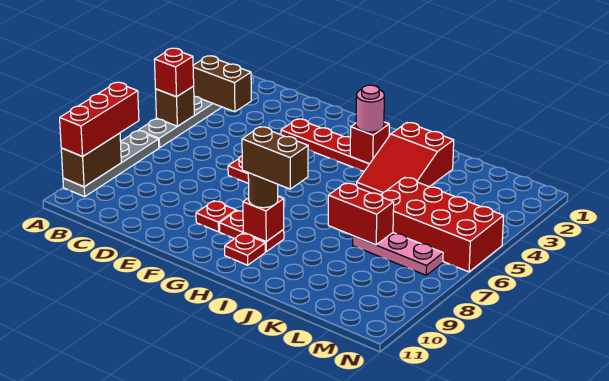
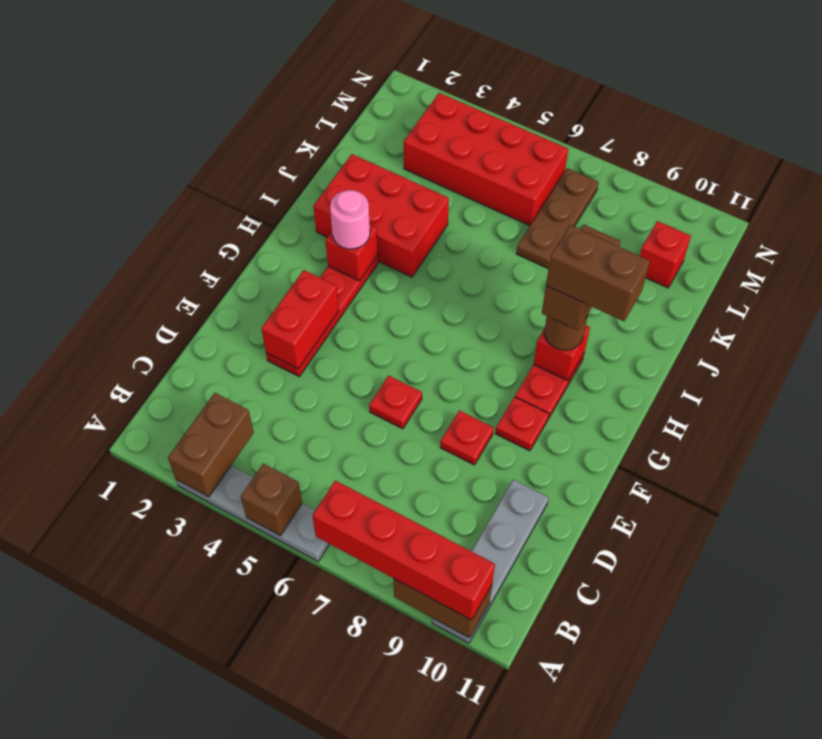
red 1x1 brick [154,48,194,97] -> red 1x1 brick moved to [640,221,691,288]
grey 1x4 plate [63,131,159,197] -> grey 1x4 plate turned to [432,479,549,643]
red 1x3 brick [60,82,139,156] -> red 1x4 brick [312,481,495,620]
none -> brown 1x2 brick [546,225,650,321]
red 1x1 plate [225,233,265,265] -> red 1x1 plate moved to [440,411,494,465]
red 2x3 slope [357,123,454,195] -> red 2x3 brick [313,154,449,277]
red 1x2 brick [328,183,394,245] -> red 1x2 brick moved to [262,270,339,369]
red 2x4 brick [381,177,504,272] -> red 2x4 brick turned to [404,93,568,226]
pink 1x3 plate [353,233,443,275] -> brown 1x3 plate [516,168,599,269]

